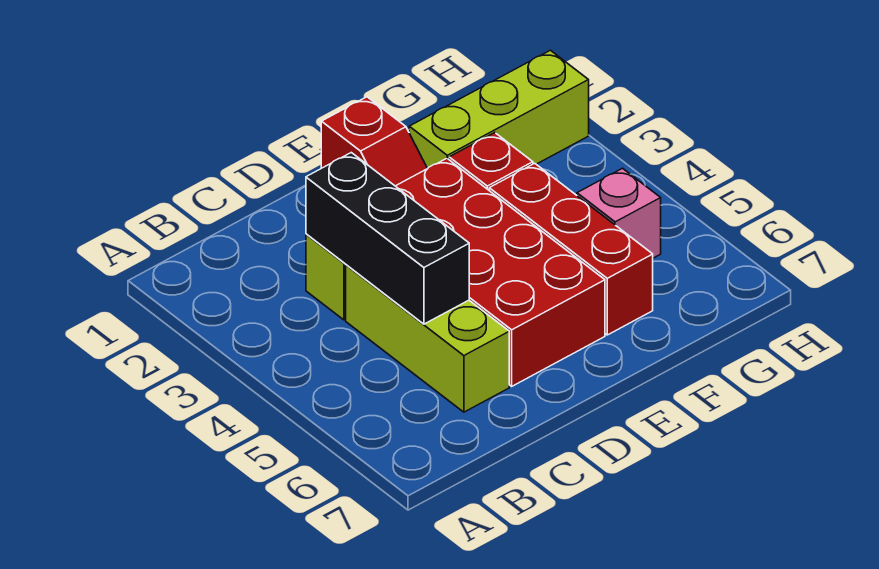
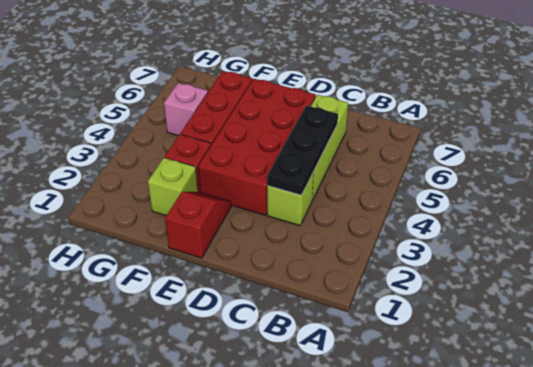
black 1x3 brick [306,153,469,324] -> black 1x3 plate [267,105,338,195]
lime 1x3 brick [409,50,589,169] -> lime 1x1 brick [148,158,198,216]

